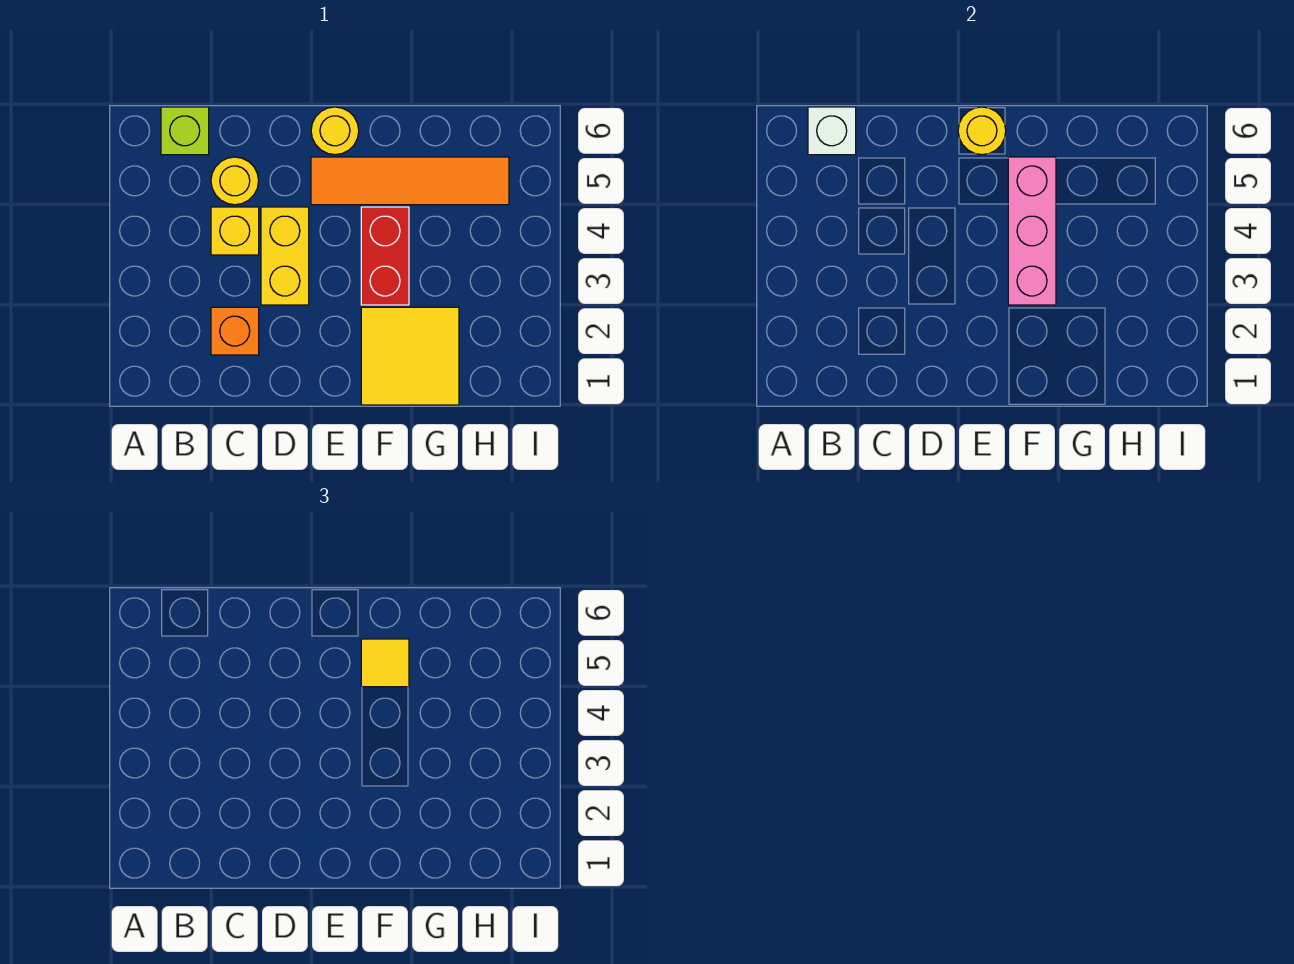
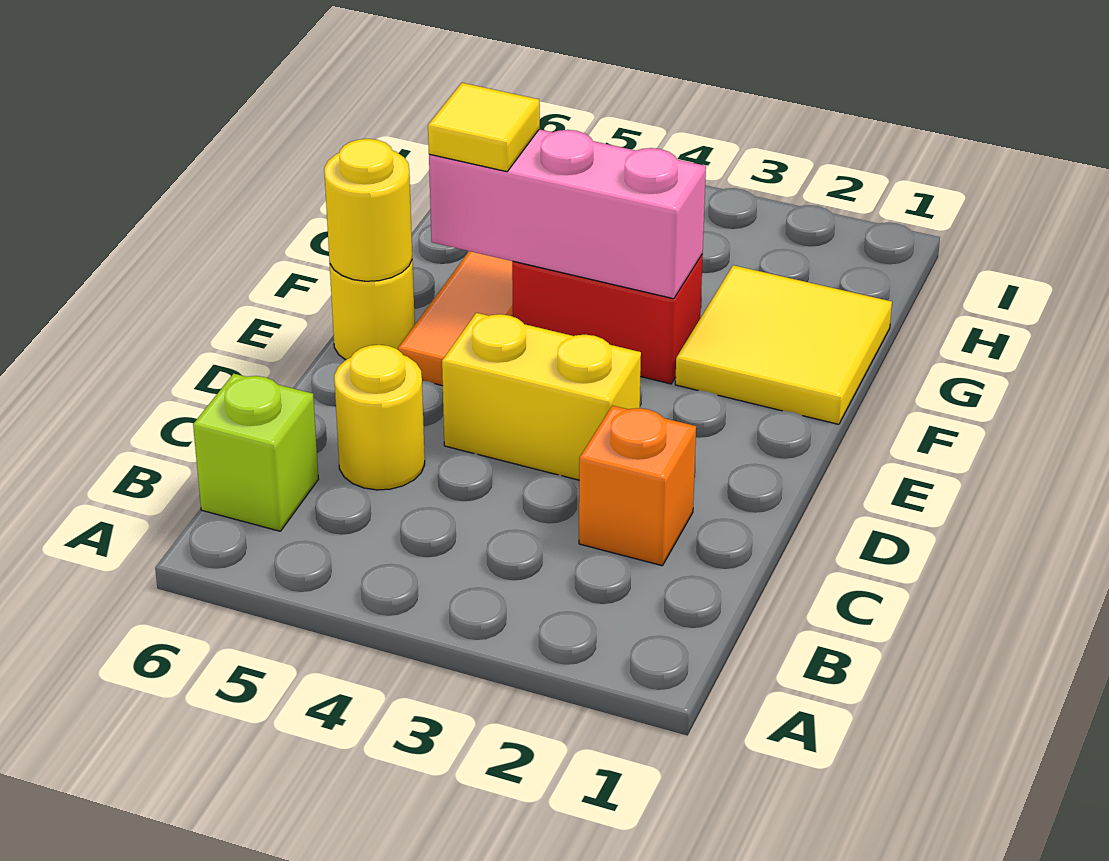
white 1x1 brick [808,107,856,155] -> none
yellow 1x1 brick [211,207,259,255] -> none

